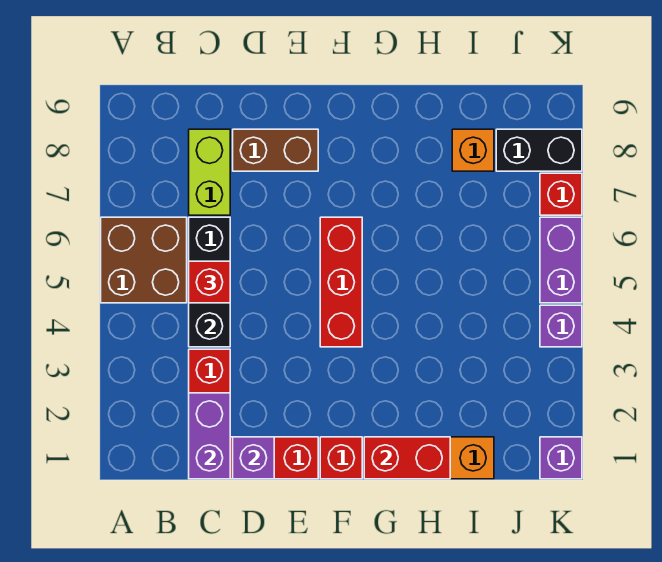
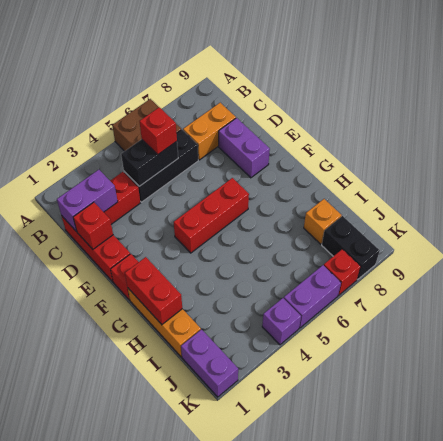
lime 1x2 brick [189,129,230,215] -> orange 1x2 brick [183,103,236,160]
purple 1x1 brick [233,437,274,479] -> red 1x1 brick [73,202,113,249]
brown 1x2 brick [233,129,318,171] -> purple 1x2 brick [219,118,270,178]
purple 1x1 brick [540,437,582,479] -> purple 1x2 brick [181,330,238,397]

